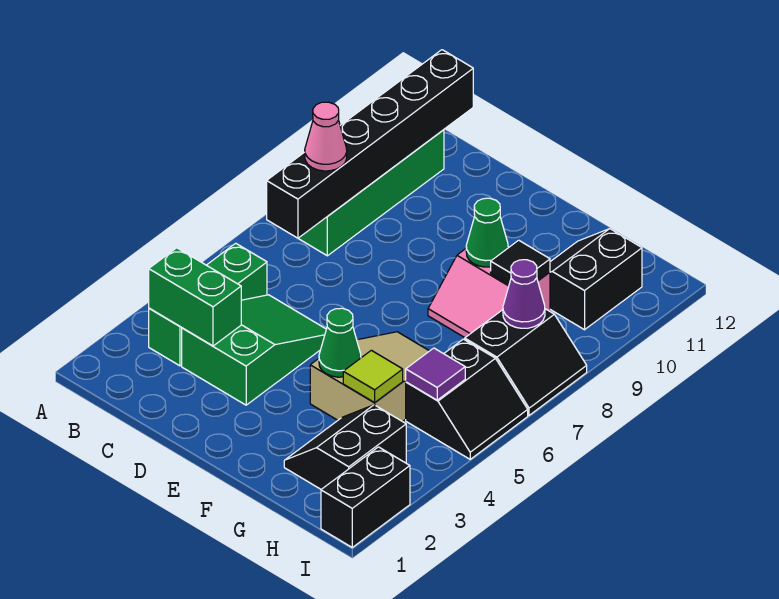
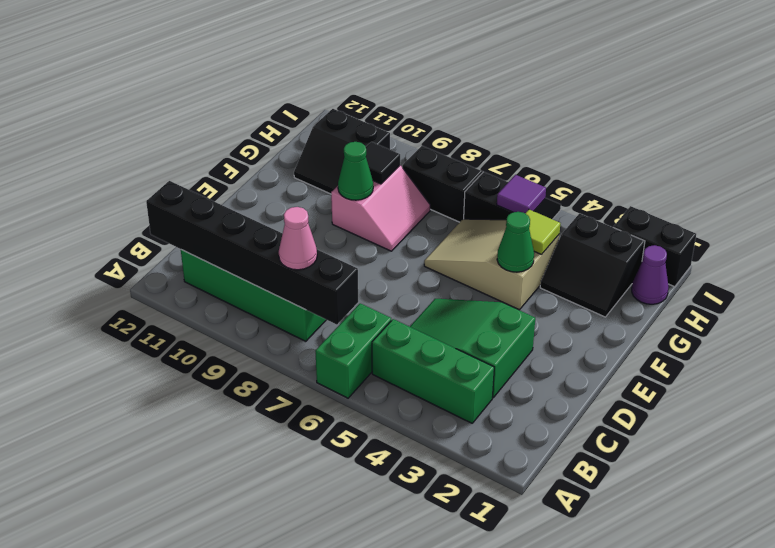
green 1x2 brick [149,248,241,346] -> green 1x2 brick moved to [315,303,391,398]
purple 1x1 cone [503,260,545,328] -> purple 1x1 cone moved to [632,245,668,304]

